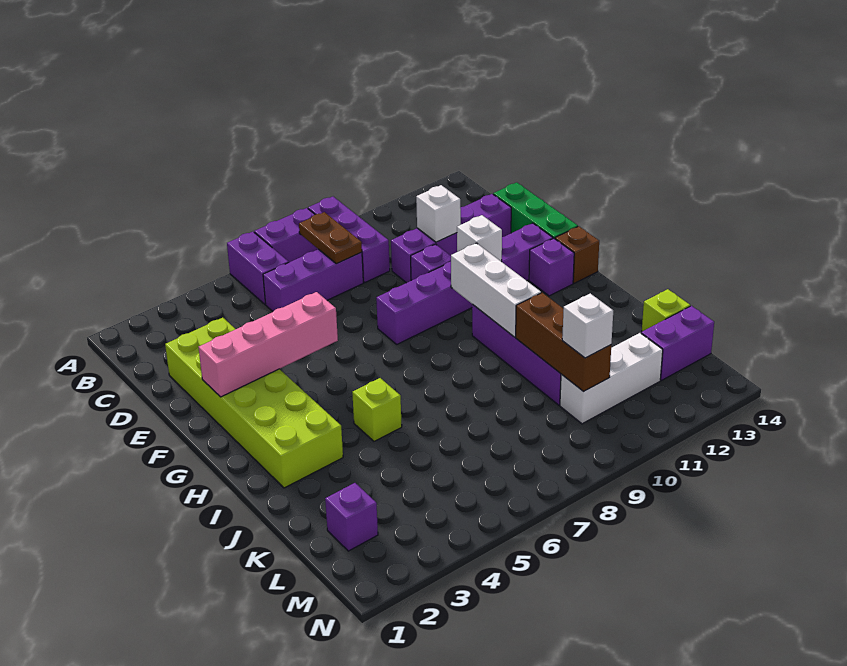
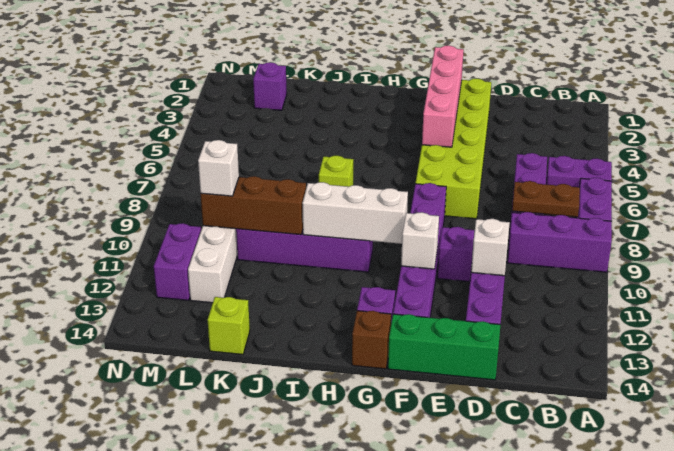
lime 2x6 brick [165,318,343,488] -> lime 2x6 brick turned to [415,79,491,219]
lime 1x1 brick [352,378,402,441] -> lime 1x1 brick moved to [319,156,353,187]
purple 1x2 brick [641,306,714,380] -> purple 1x2 brick moved to [154,223,201,300]

